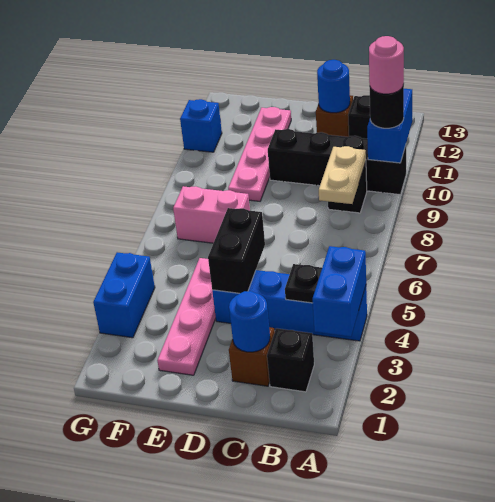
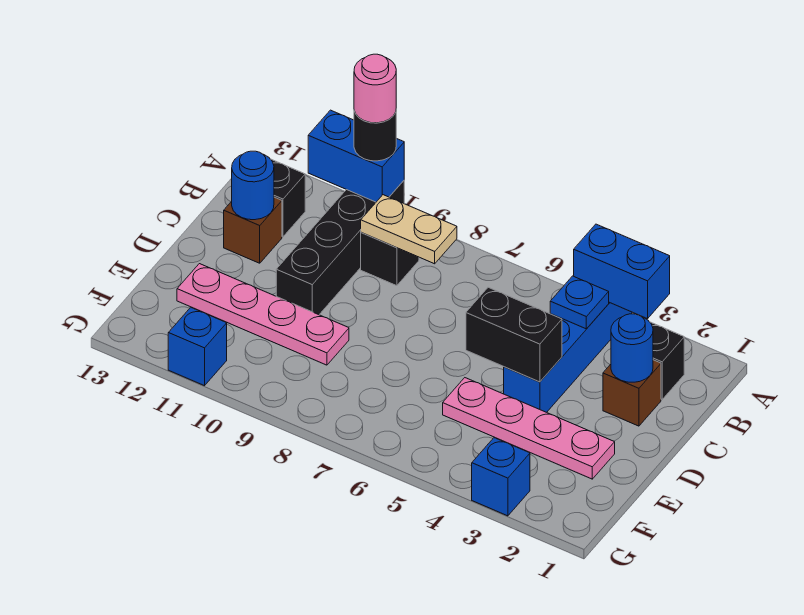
black 1x1 plate [285,264,322,303] -> blue 1x1 plate [550,276,609,329]
pink 1x2 brick [173,186,250,243] -> none
blue 1x2 brick [93,252,155,338] -> blue 1x1 brick [472,438,530,516]

